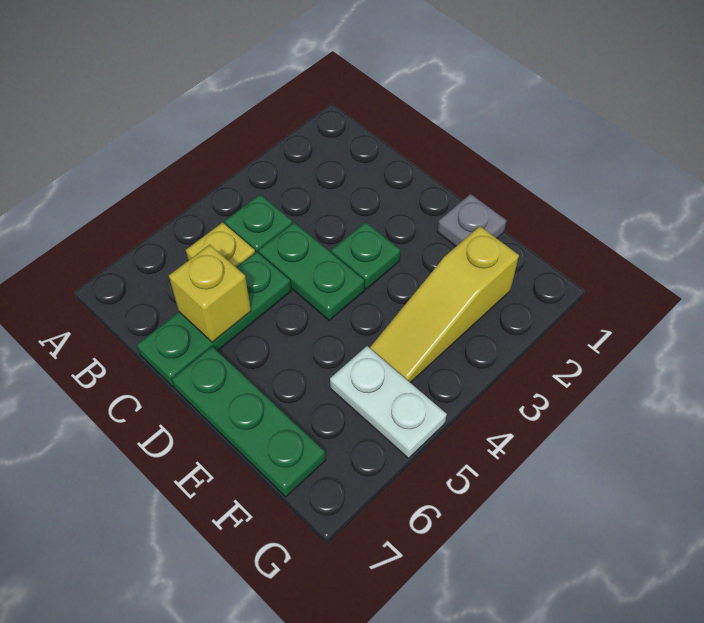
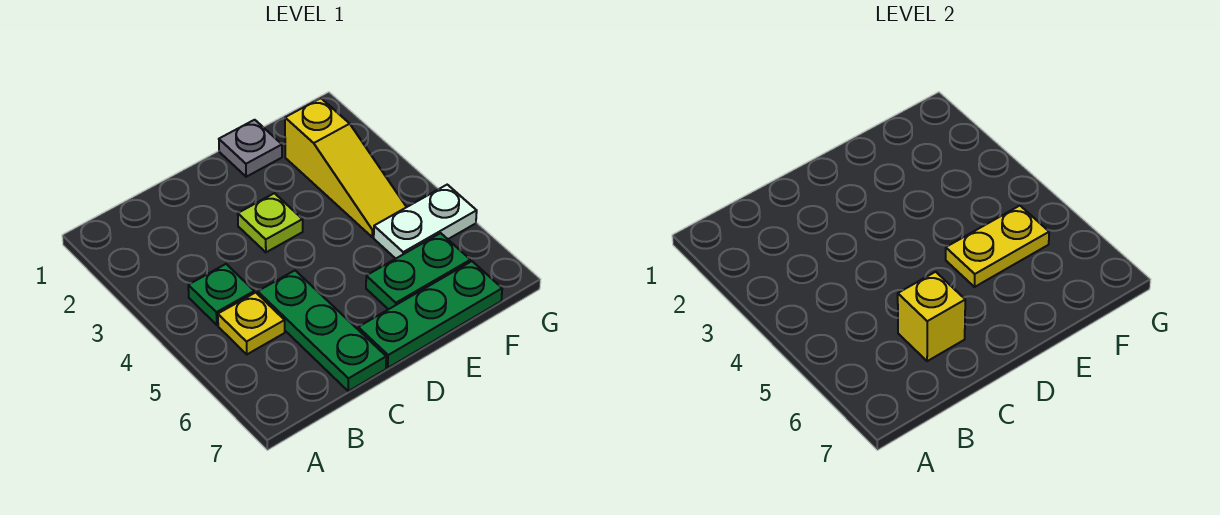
green 1x2 plate [258,222,365,321] -> green 1x2 plate moved to [366,233,470,309]
green 1x1 plate [331,222,401,289] -> lime 1x1 plate [238,193,303,252]
none -> yellow 1x2 plate [946,206,1049,287]

